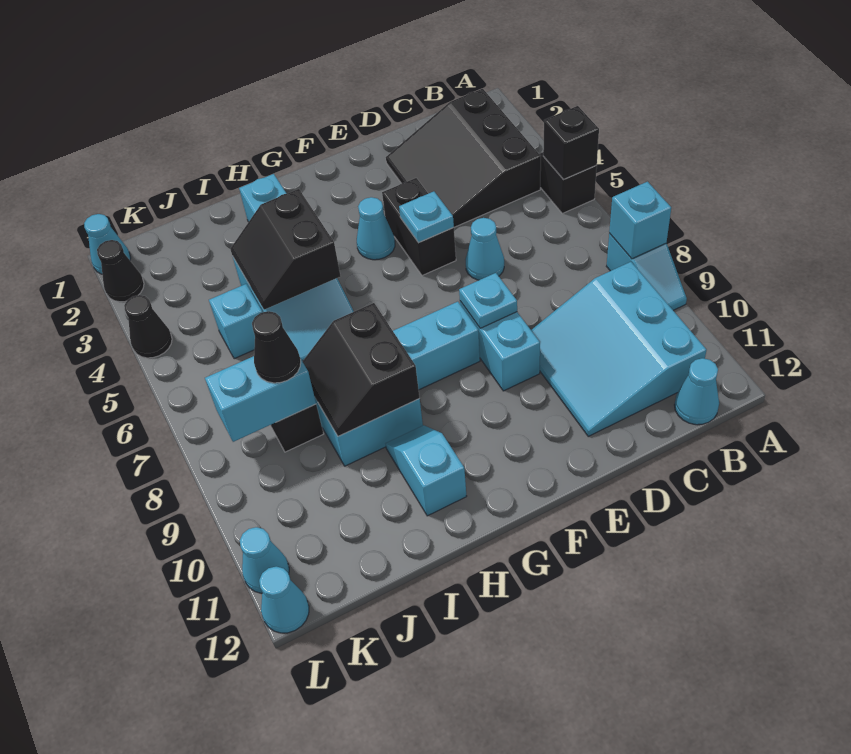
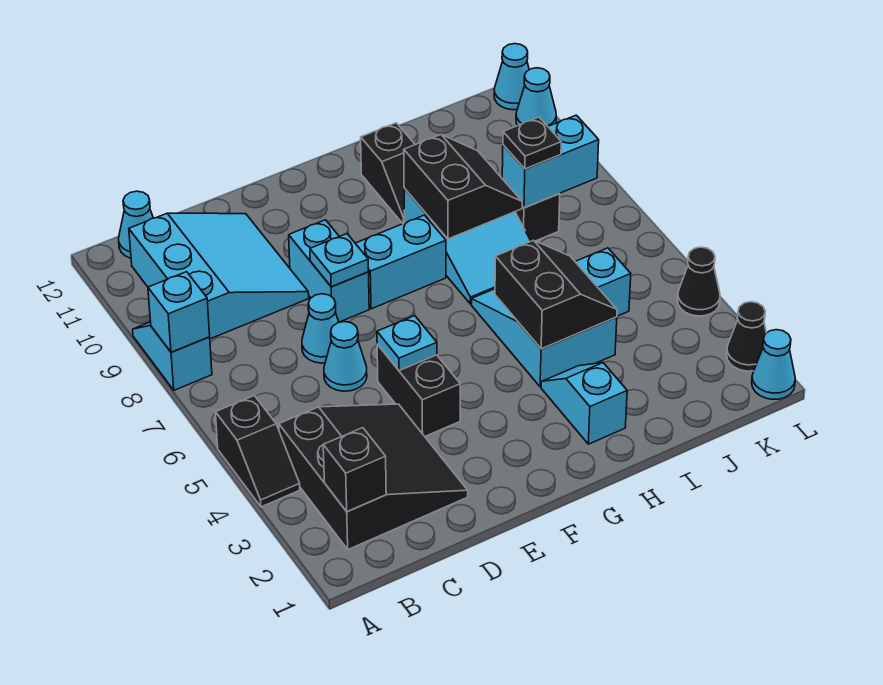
black 1x1 brick [543,106,599,180] -> black 1x1 brick moved to [323,428,386,511]
cyan 1x1 cone [357,197,395,260] -> cyan 1x1 cone moved to [302,294,339,363]
cyan 1x2 slope [386,425,467,516] -> black 1x2 slope [361,123,415,223]
black 1x1 cone [252,311,301,383] -> black 1x1 plate [503,117,561,169]

